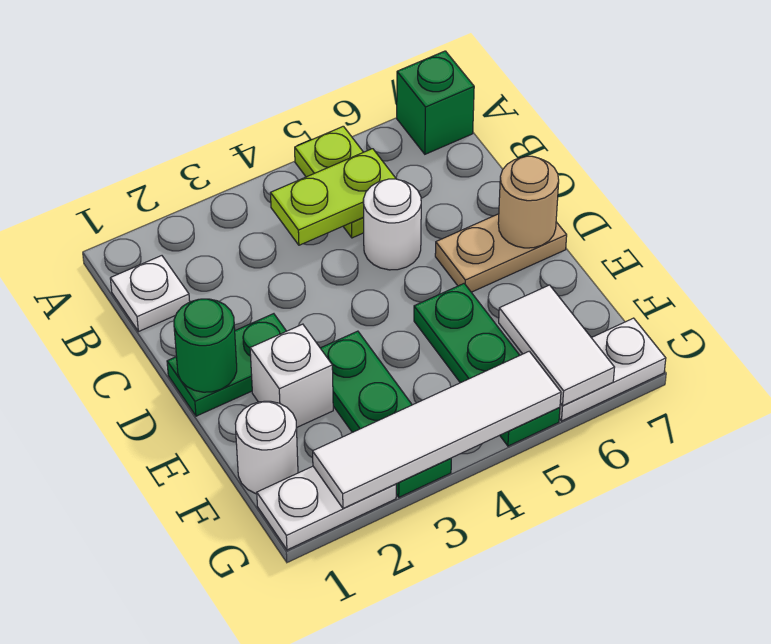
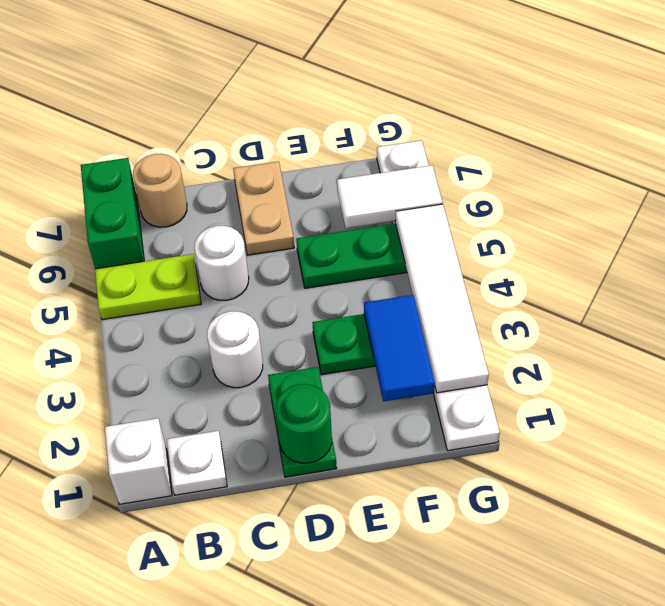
green 1x1 brick [397,51,474,154] -> green 1x2 brick [81,158,144,269]
lime 1x2 plate [271,149,396,245] -> none
tan 1x1 round brick [498,156,559,248] -> tan 1x1 round brick moved to [133,154,187,227]
white 1x1 brick [250,324,333,428] -> white 1x1 brick moved to [105,418,172,504]
white 1x1 round brick [235,401,298,494] -> white 1x1 round brick moved to [207,311,263,388]
none -> blue 1x2 tile [364,295,435,401]

